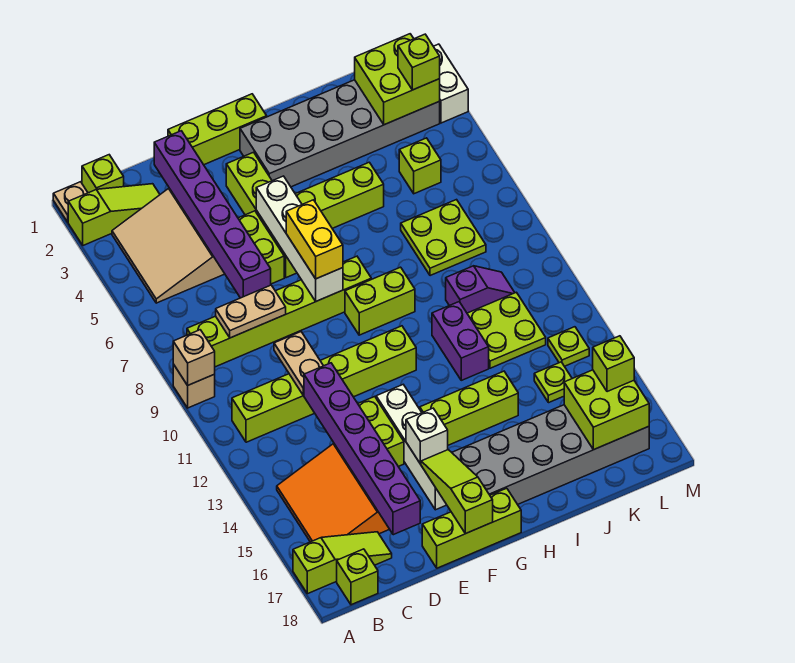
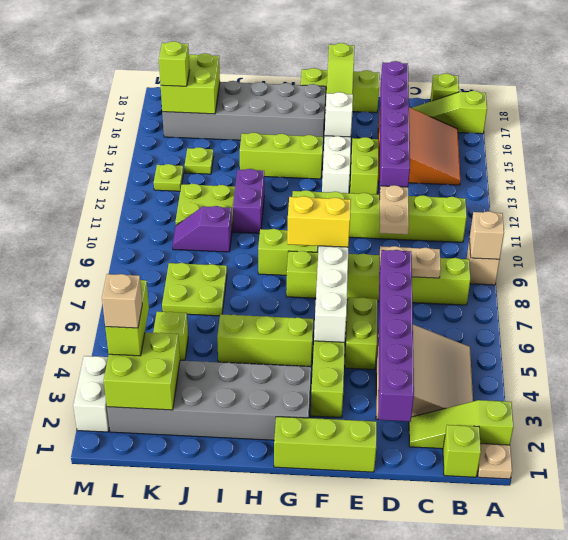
yellow 1x2 brick [286,200,343,279] -> yellow 1x2 brick turned to [287,196,351,247]
lime 1x1 brick [398,34,440,90] -> lime 1x2 brick [105,280,149,356]
none -> tan 1x1 brick [102,274,142,328]

